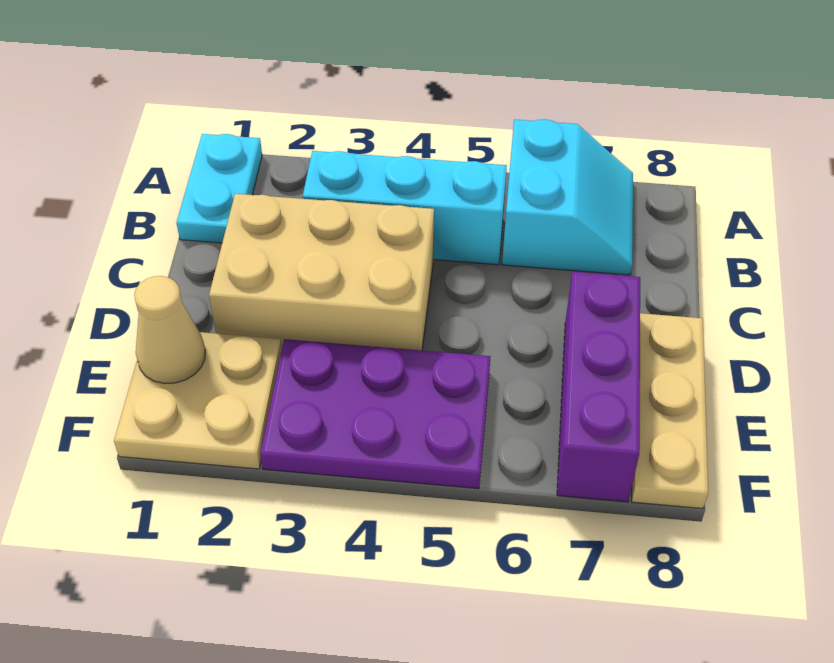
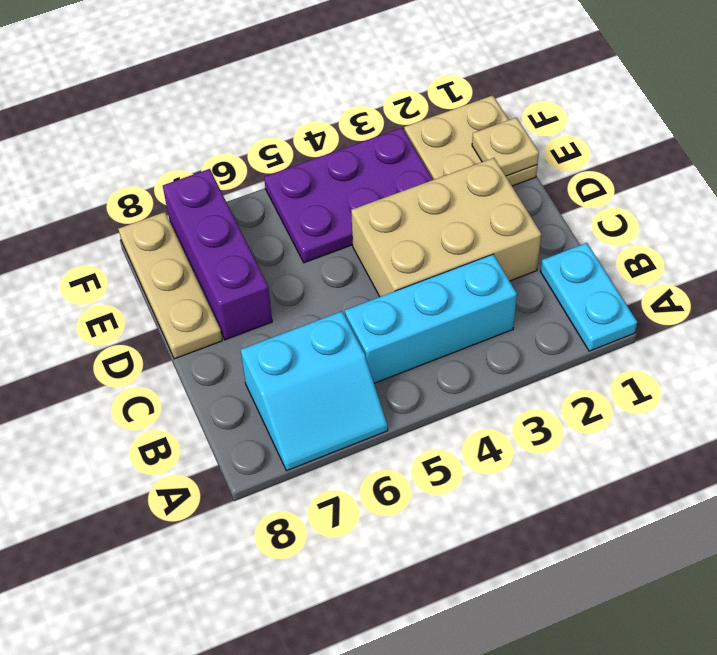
cyan 2x2 slope [502,119,633,275] -> cyan 2x2 slope turned to [241,311,388,471]
tan 1x1 cone [134,276,205,384] -> tan 1x1 plate [472,117,539,176]

